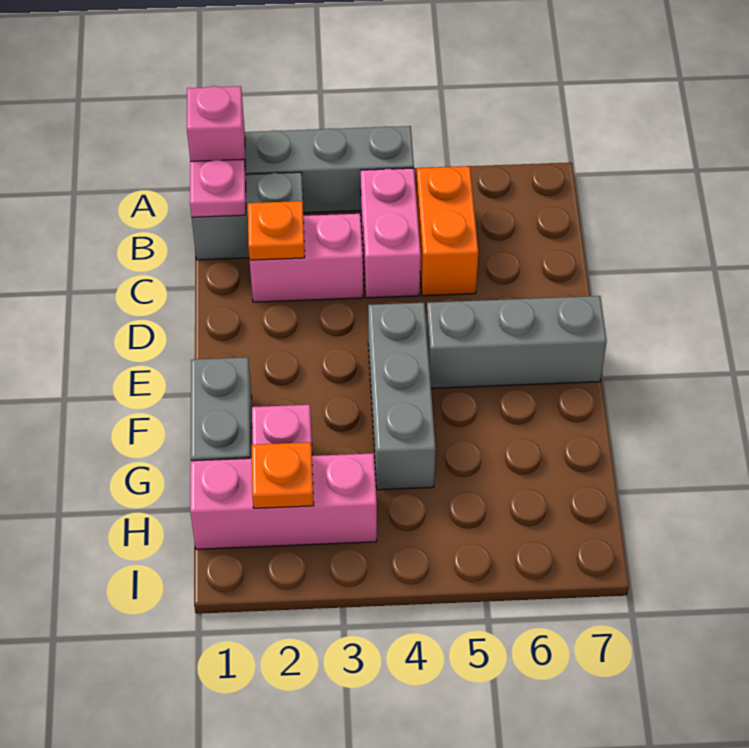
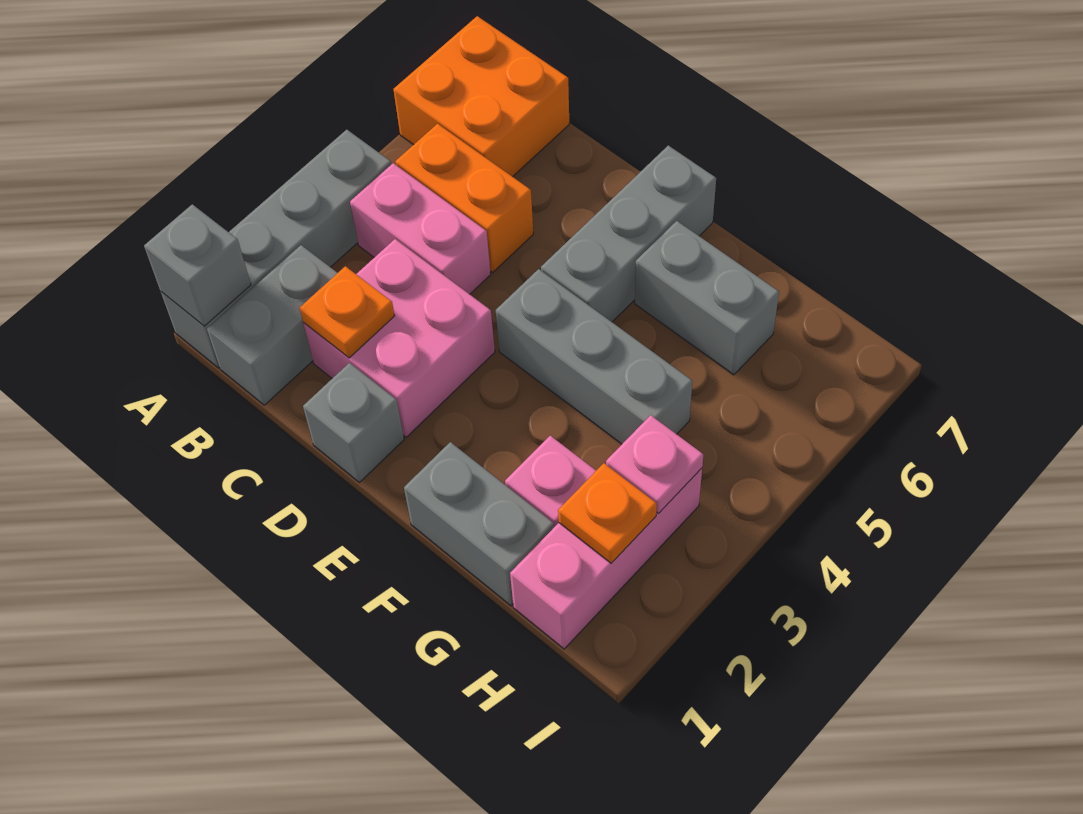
pink 1x1 brick [187,86,245,163] -> grey 1x1 brick [144,204,251,326]
none -> orange 2x2 brick [393,16,569,177]
pink 1x1 plate [190,159,246,217] -> pink 1x1 plate moved to [606,415,703,513]
pink 1x2 brick [250,214,363,302] -> pink 2x2 brick [303,239,495,437]
none -> grey 1x1 brick [303,363,404,482]
none -> grey 1x2 brick [635,221,779,375]

